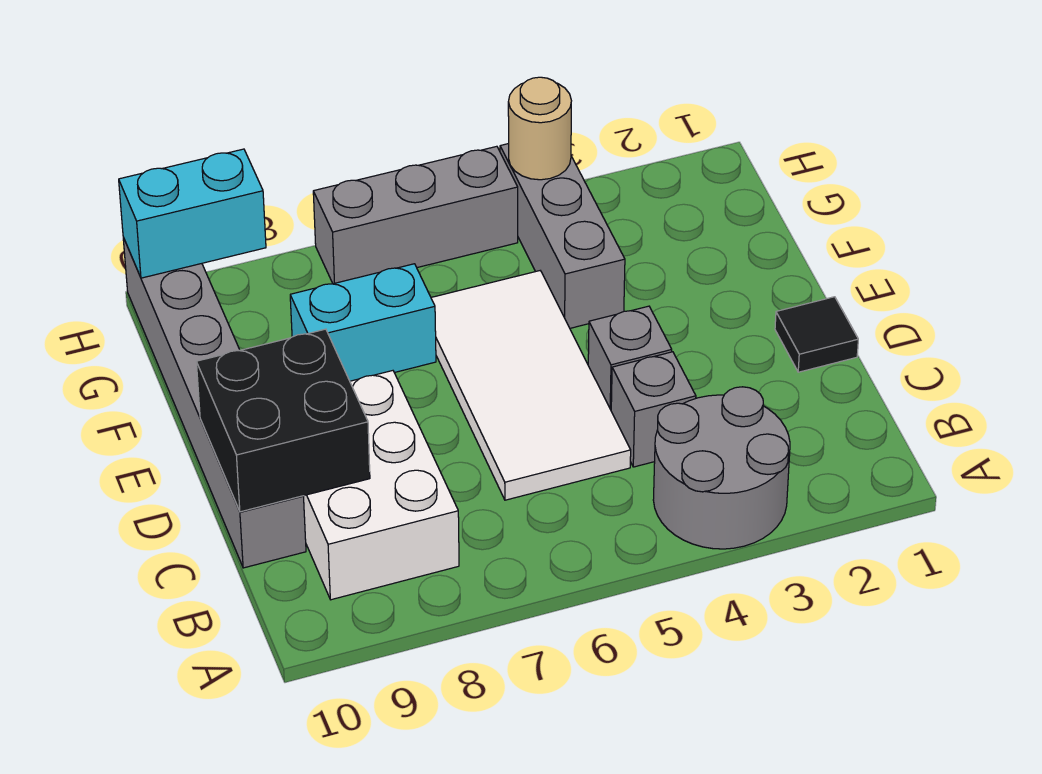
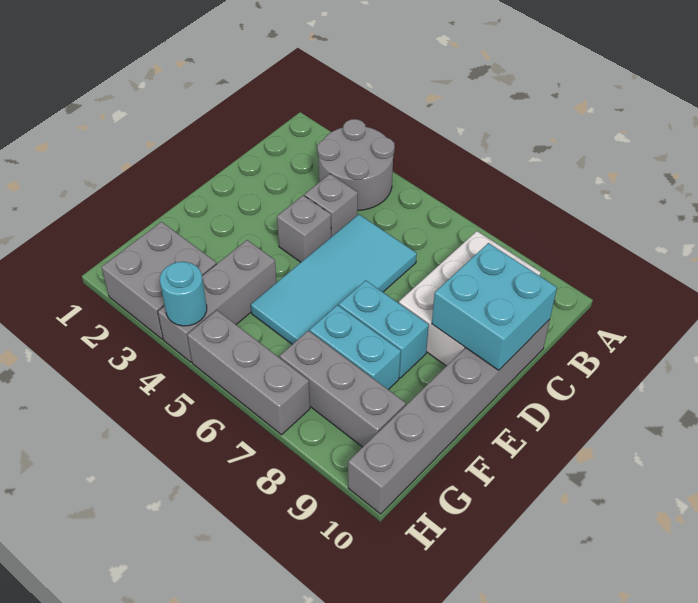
white 2x4 tile [431,271,631,500] -> cyan 2x4 tile [251,214,417,344]
black 2x2 brick [196,329,370,512] -> cyan 2x2 brick [432,243,557,370]
black 1x1 tile [775,297,858,372] -> none
none -> grey 2x2 brick [102,222,216,340]
none -> grey 1x3 brick [280,331,406,447]
tan 1x1 round brick [508,77,571,180] -> cyan 1x1 round brick [160,262,207,326]
cyan 1x2 brick [119,149,266,278] -> cyan 1x2 brick moved to [339,280,429,378]

